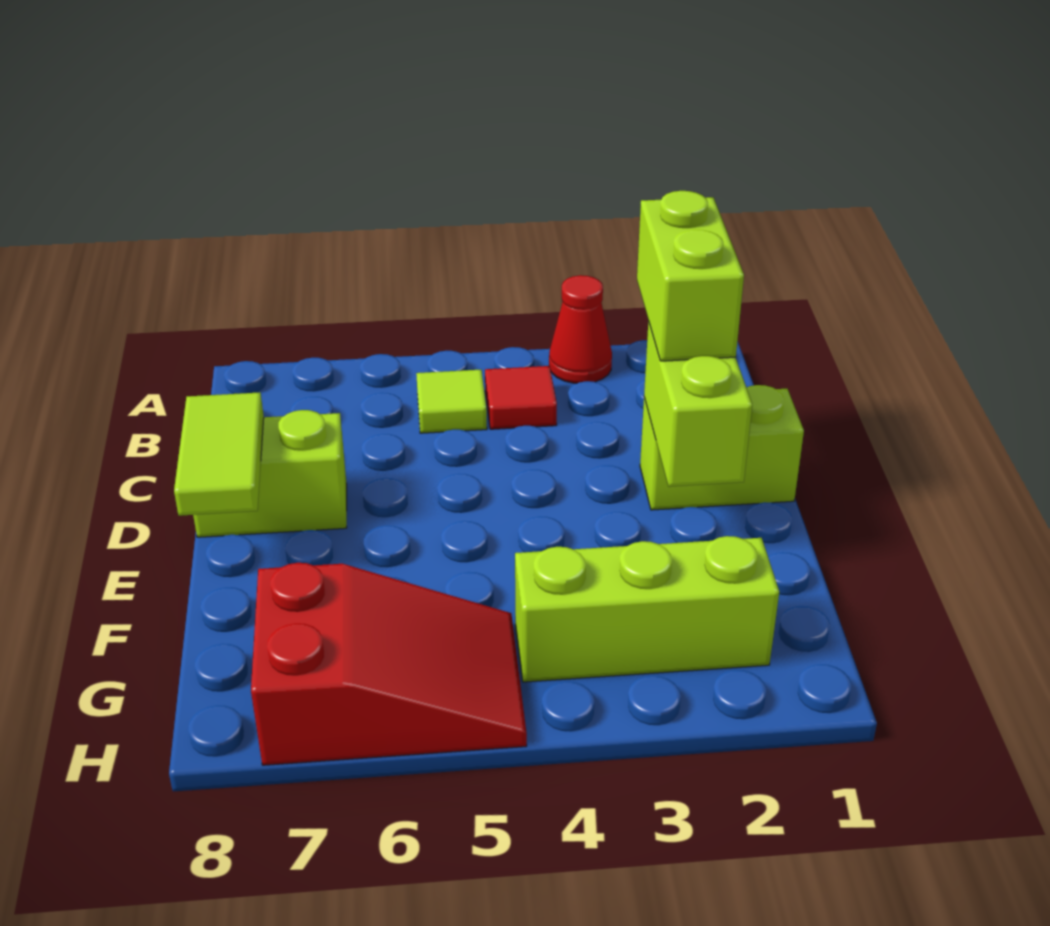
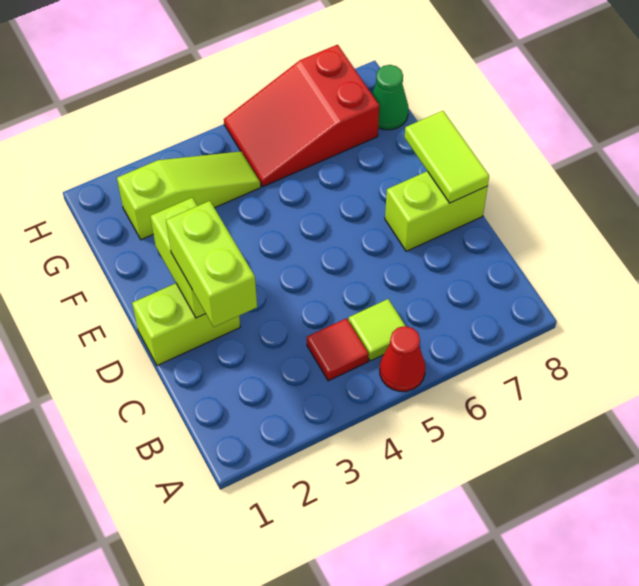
red 1x1 cone [549,275,612,383] -> red 1x1 cone moved to [380,326,425,391]
lime 1x3 brick [515,536,779,682] -> lime 1x3 slope [117,151,261,240]
none -> green 1x1 cone [372,65,408,130]

